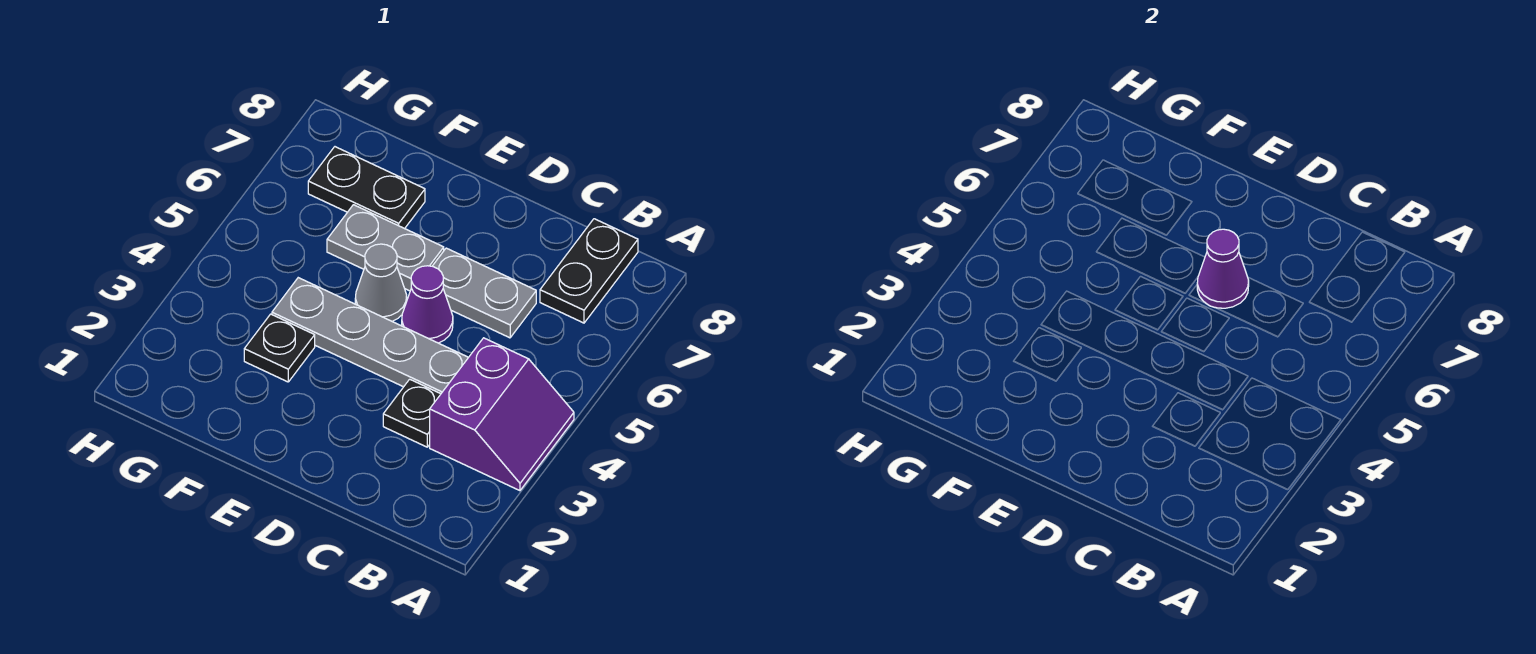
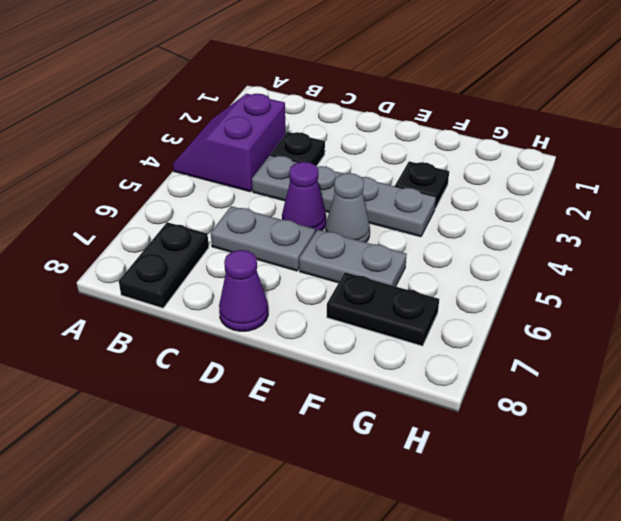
purple 1x1 cone [1197,229,1249,308] -> purple 1x1 cone moved to [219,250,268,331]

